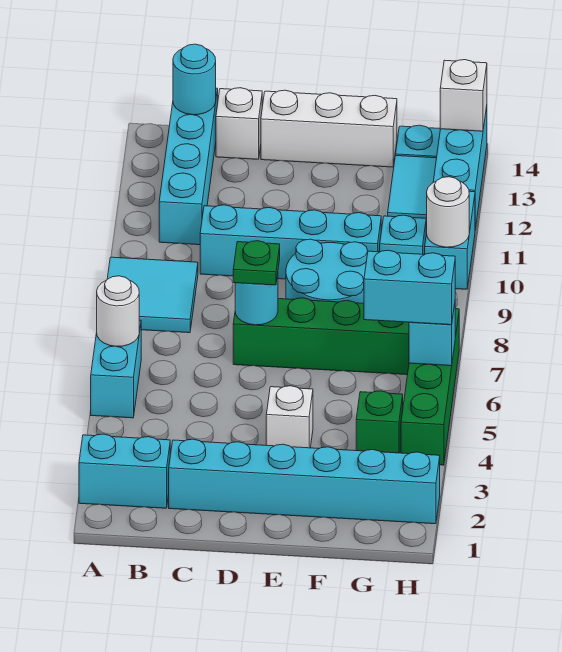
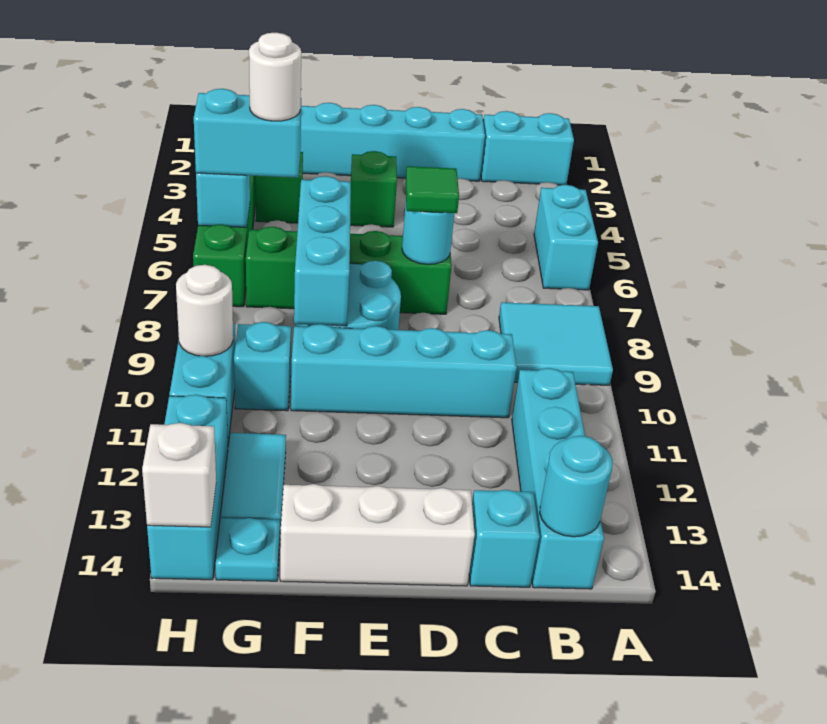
white 1x1 round brick [97,276,139,346] -> white 1x1 round brick moved to [249,33,301,121]
white 1x1 brick [216,88,262,159] -> cyan 1x1 brick [469,490,540,587]
green 1x1 plate [233,241,280,285] -> green 1x1 tile [405,166,459,213]
white 1x1 brick [266,386,313,448] -> green 1x1 brick [350,151,397,227]
none -> cyan 1x3 brick [294,176,351,326]

